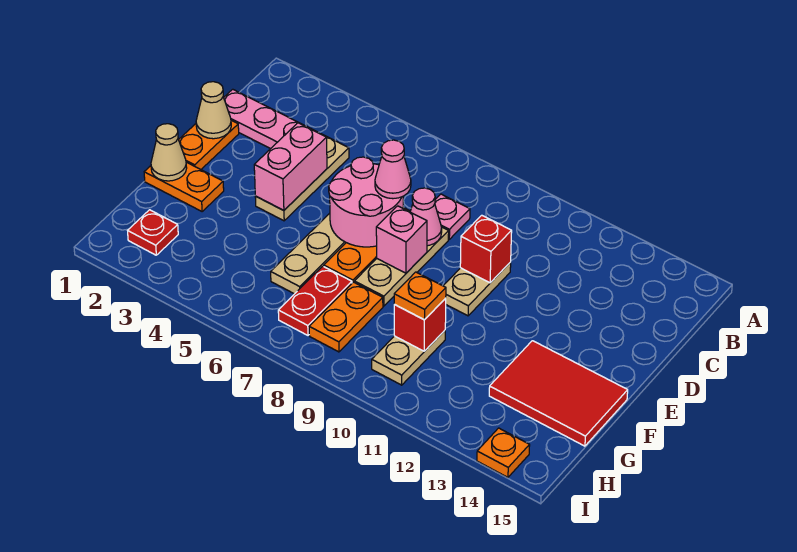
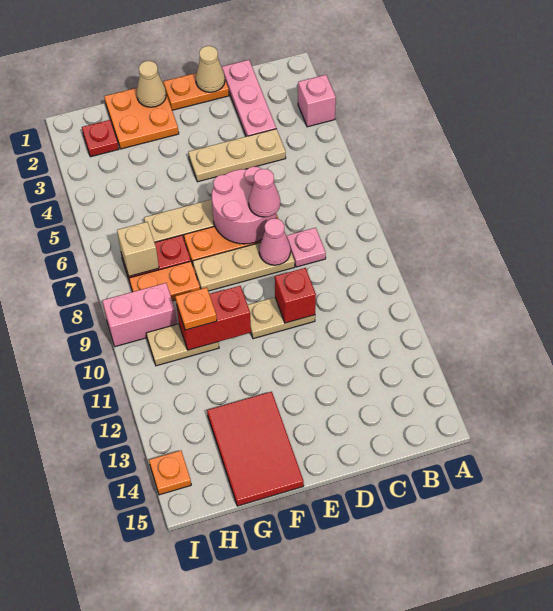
pink 1x2 brick [254,123,327,210] -> pink 1x2 brick moved to [102,283,177,347]
pink 1x1 brick [376,206,427,273] -> pink 1x1 brick moved to [298,75,336,127]
orange 1x2 plate [144,162,224,212] -> orange 2x2 plate [104,88,179,149]
red 1x1 brick [394,298,446,351] -> red 1x2 brick [176,286,251,350]
none -> tan 1x1 brick [117,222,159,276]

